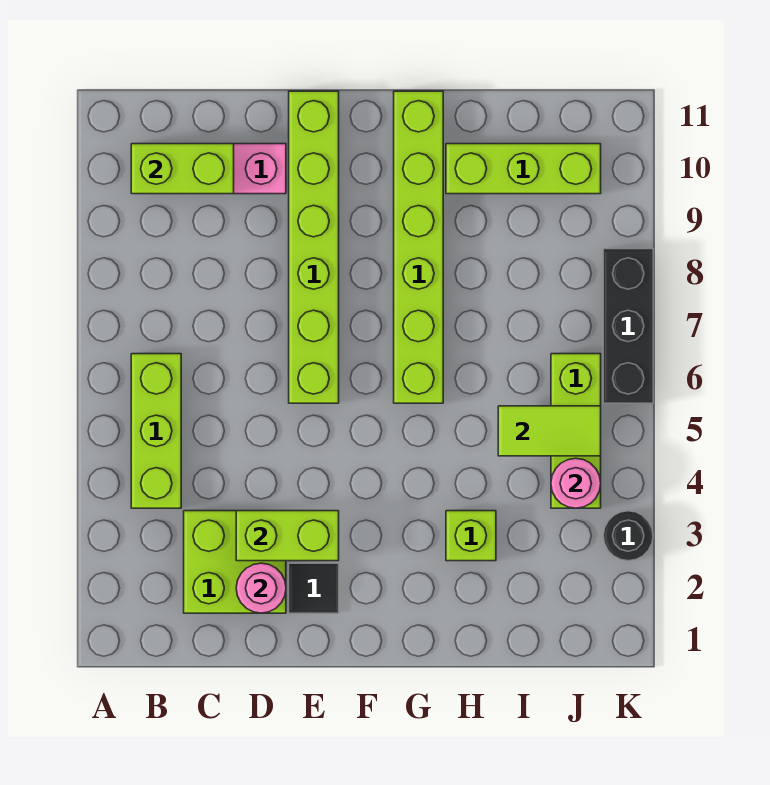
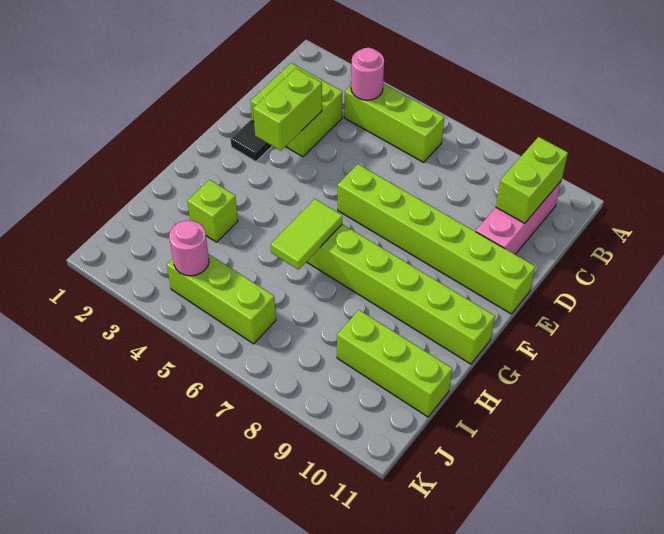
pink 1x1 round brick [236,563,286,613] -> pink 1x1 round brick moved to [351,48,384,100]
lime 1x3 brick [446,144,601,194] -> lime 1x3 brick turned to [337,310,452,417]
lime 1x2 tile [498,406,601,456] -> lime 1x2 tile moved to [270,199,342,270]
black 1x1 round brick [603,511,653,561] -> none
black 1x3 brick [603,249,653,403] -> none

